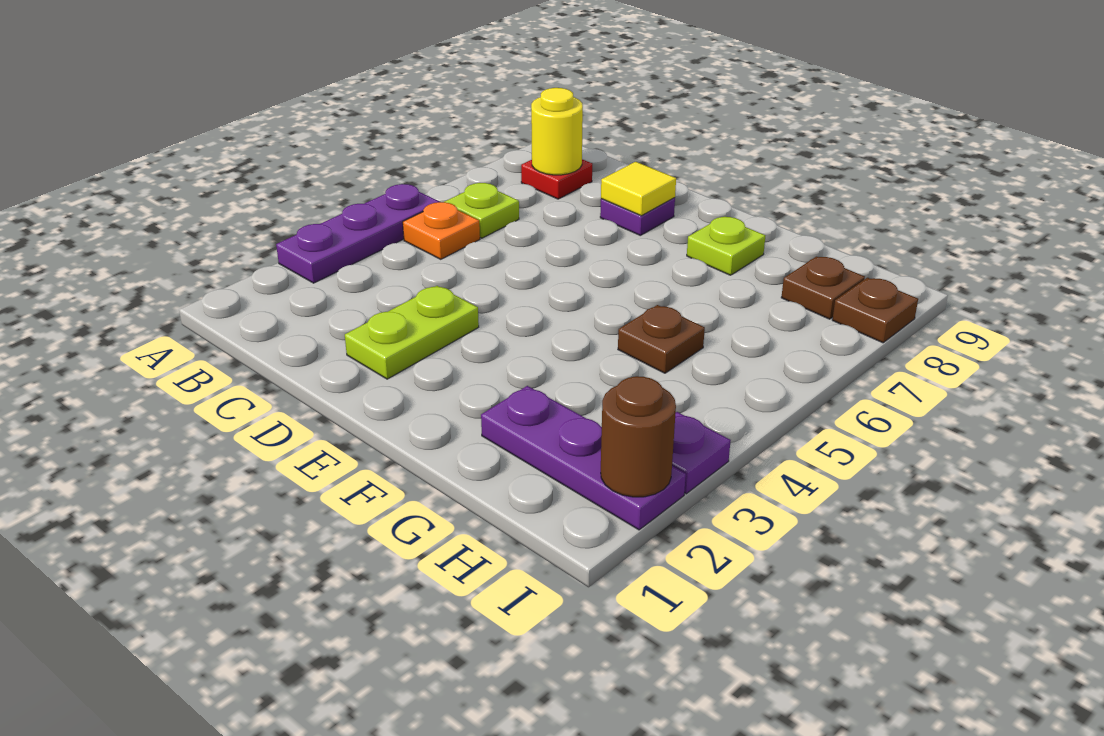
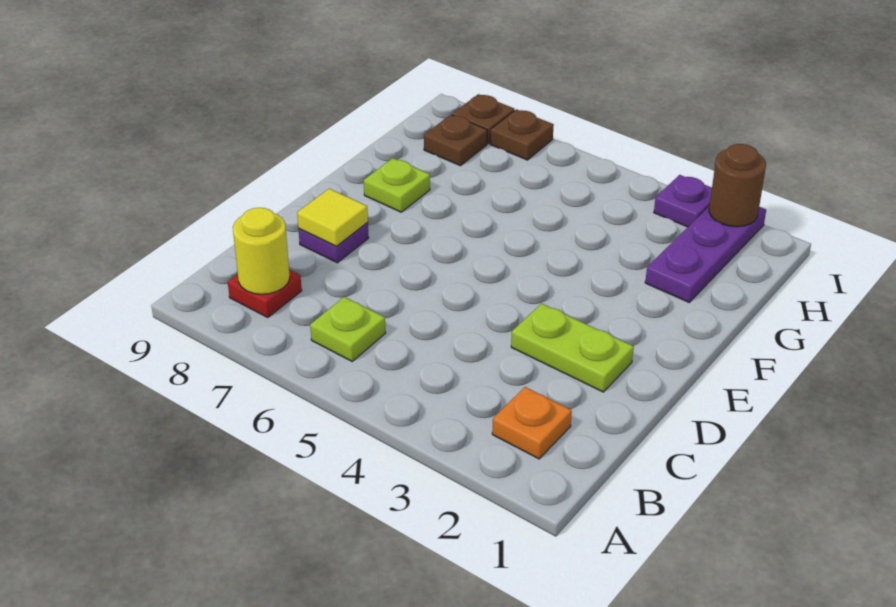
purple 1x3 plate [276,184,440,283] -> none
orange 1x1 plate [403,202,480,259] -> orange 1x1 plate moved to [492,387,572,459]
brown 1x1 plate [618,305,705,373] -> brown 1x1 plate moved to [490,109,554,160]

